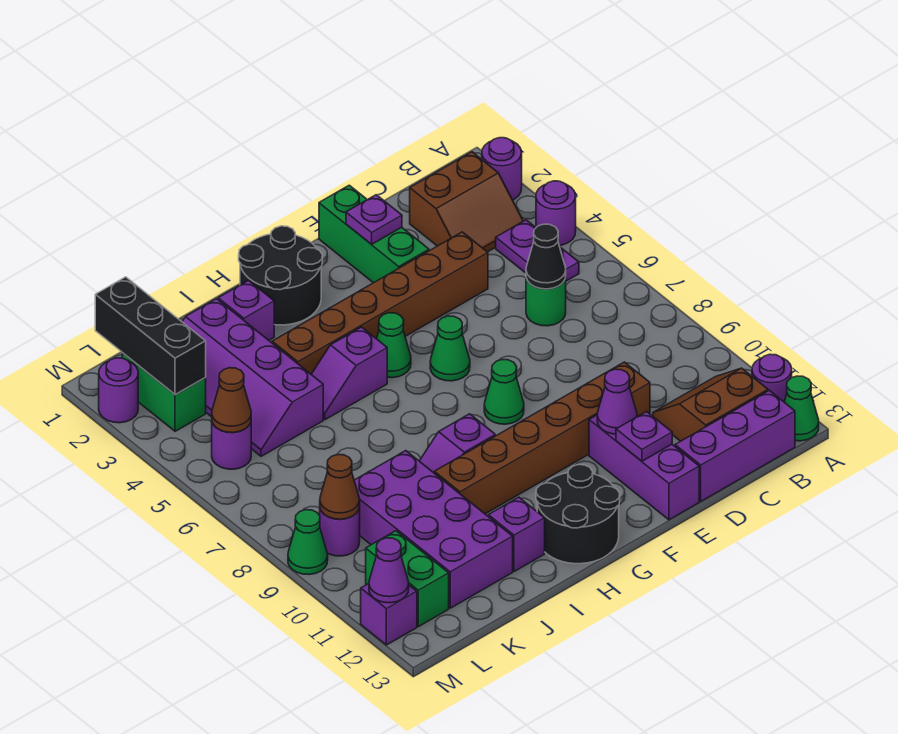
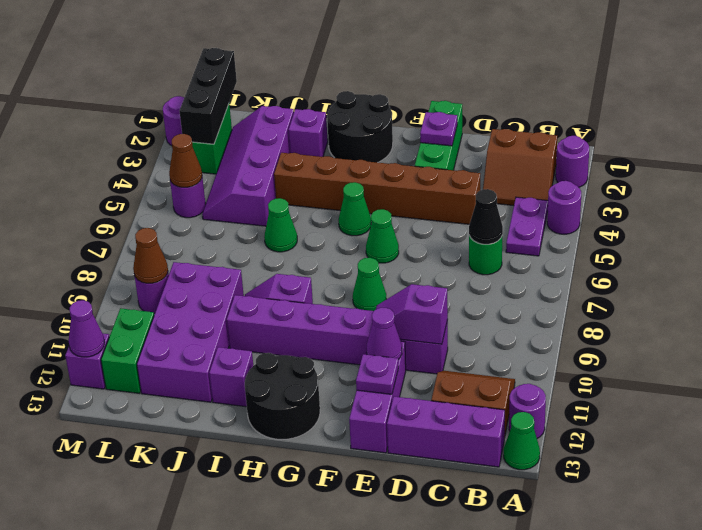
brown 1x6 brick [434,362,650,514] -> purple 1x6 brick [227,295,448,374]
purple 1x2 slope [311,327,387,420] -> purple 1x2 slope moved to [376,284,448,344]
green 1x1 cone [288,510,328,574] -> green 1x1 cone moved to [264,198,297,252]

